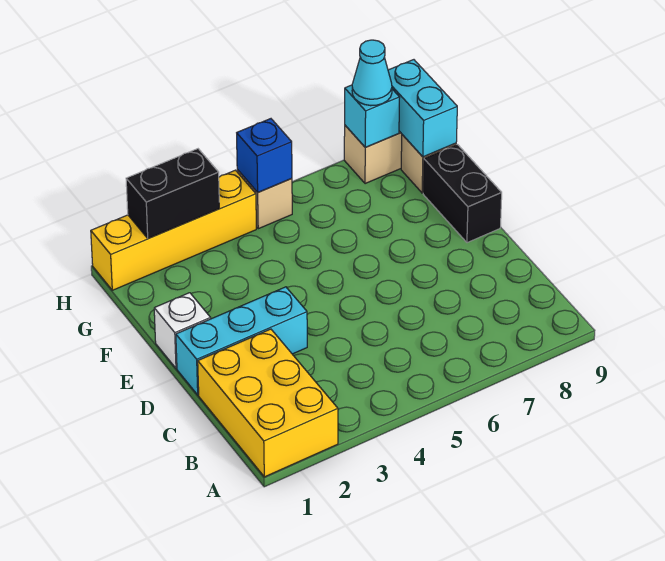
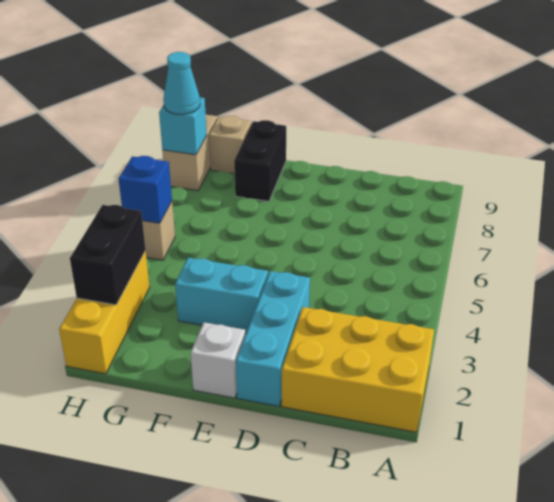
black 1x2 brick [423,145,502,243] -> black 1x2 brick turned to [234,120,286,201]
cyan 1x2 brick [388,60,457,157] -> cyan 1x2 brick moved to [175,258,268,333]
yellow 1x4 brick [91,170,256,290] -> yellow 1x3 brick [59,251,150,374]

